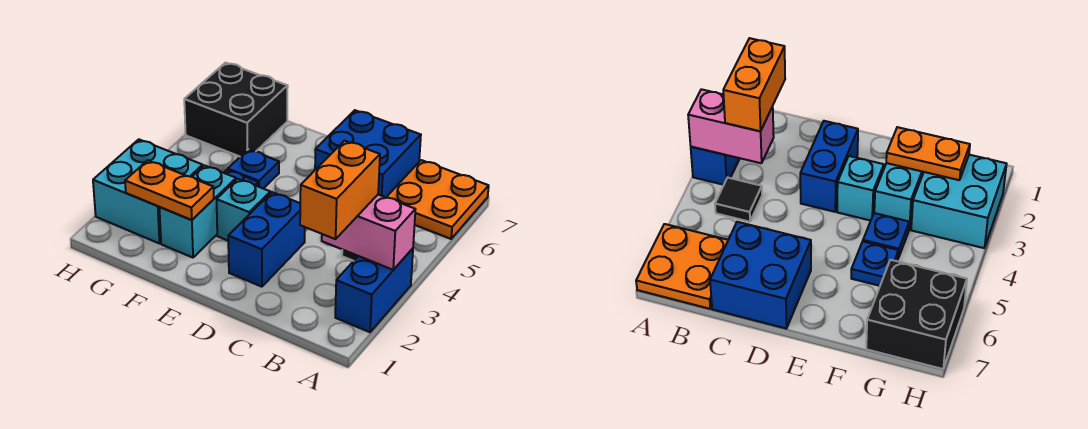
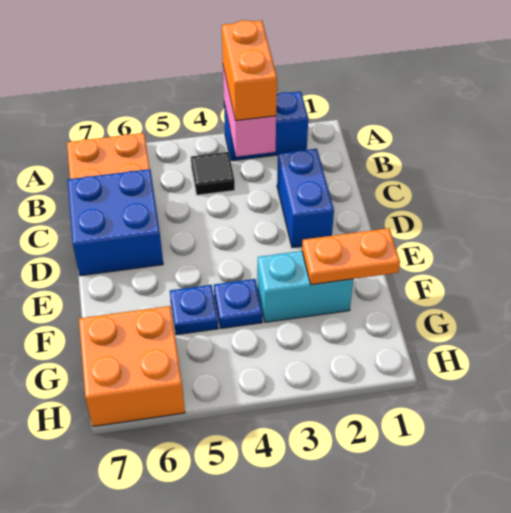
orange 1x2 brick [300,141,380,239] -> orange 1x2 brick turned to [222,20,277,121]
blue 1x2 brick [228,192,305,287] -> blue 1x2 brick turned to [277,149,334,248]
cyan 1x1 brick [217,179,270,240] -> none
orange 1x2 plate [125,160,214,220] -> orange 1x2 plate turned to [302,228,400,285]
cyan 2x2 brick [93,139,203,244] -> none
black 2x2 brick [184,63,288,156] -> orange 2x2 brick [79,306,185,426]

